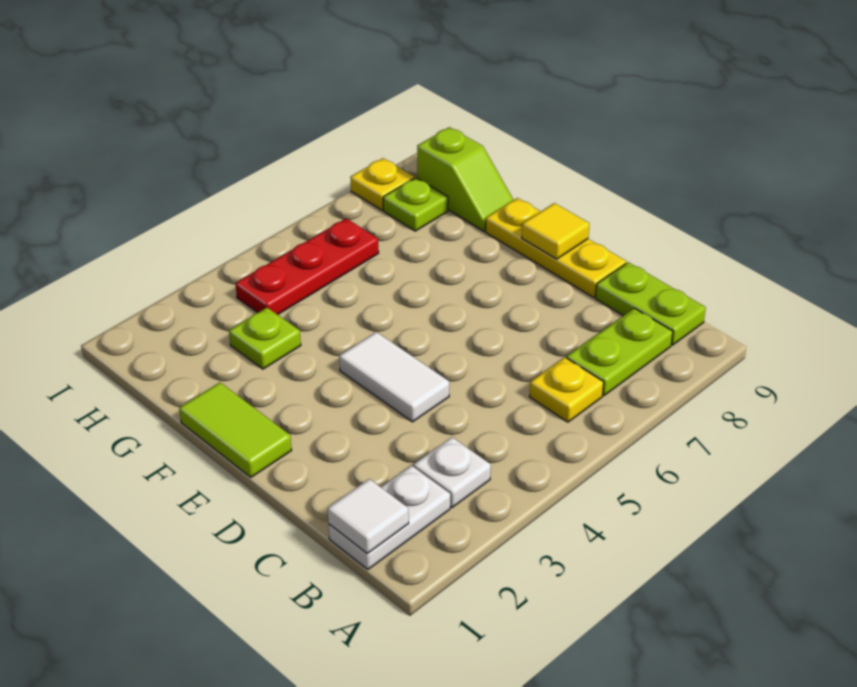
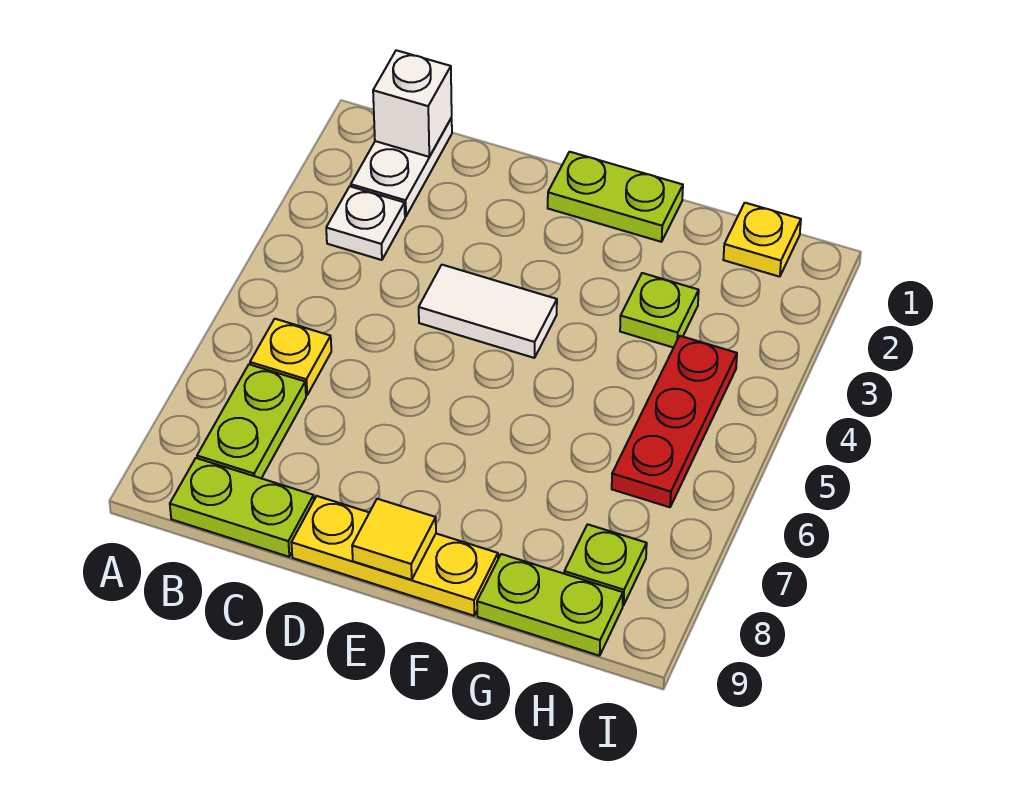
white 1x1 tile [328,479,409,553] -> white 1x1 brick [373,50,452,157]
lime 1x2 tile [179,382,292,477] -> lime 1x2 plate [548,152,683,242]
lime 1x2 slope [417,127,513,231] -> lime 1x2 plate [477,554,623,656]
yellow 1x1 plate [351,158,414,210] -> yellow 1x1 plate moved to [723,203,801,277]

